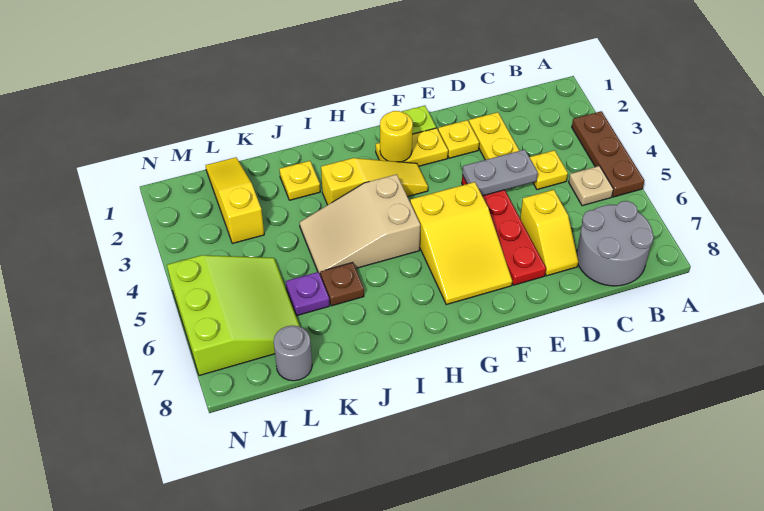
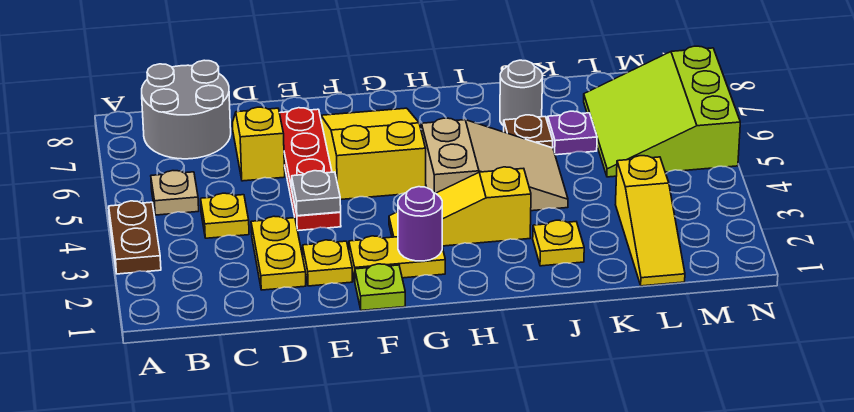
brown 1x3 plate [572,111,644,197] -> brown 1x2 plate [109,201,161,274]
grey 1x2 plate [462,150,538,196] -> grey 1x1 plate [292,171,341,216]
yellow 1x1 round brick [380,111,413,162] -> purple 1x1 round brick [398,187,442,261]
grey 1x1 round brick [274,325,312,381] -> grey 1x1 round brick moved to [500,60,543,126]

